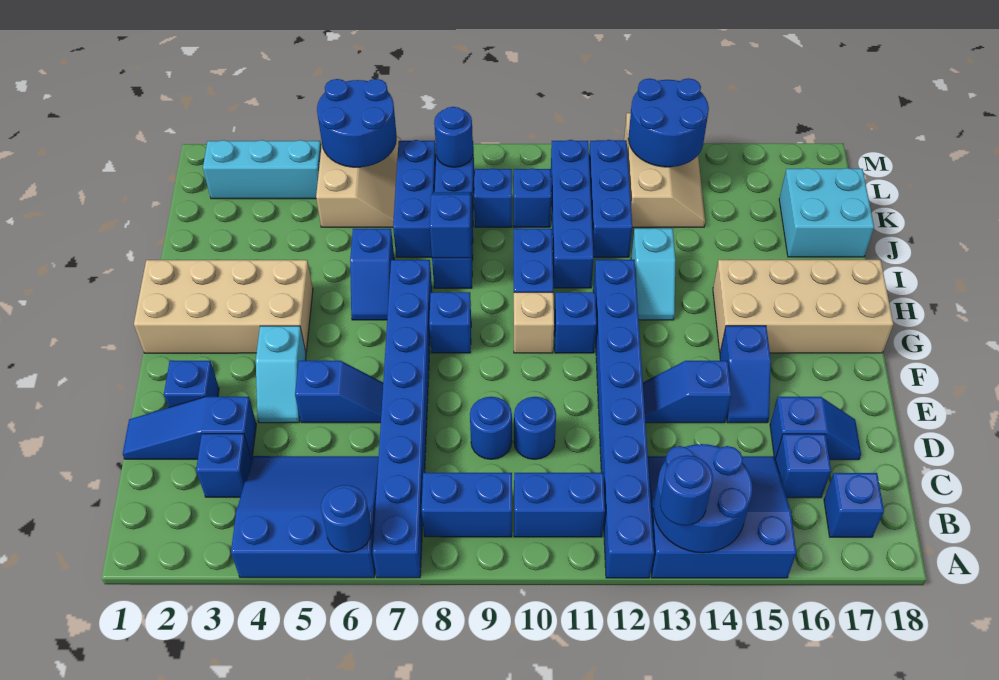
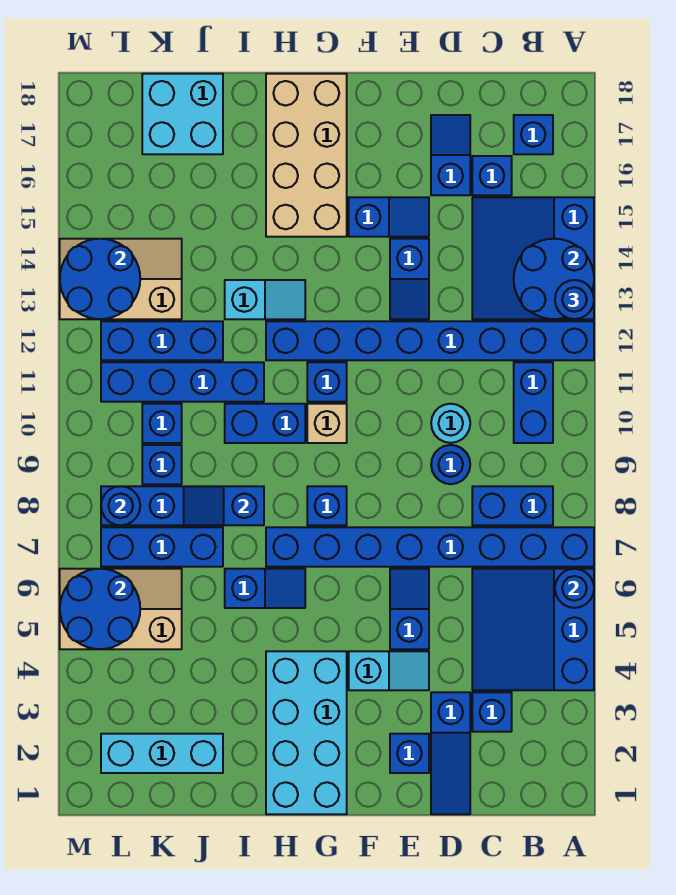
blue 1x2 brick [422,473,512,537] -> blue 1x2 brick turned to [472,486,553,525]
blue 1x1 round brick [514,397,556,459] -> cyan 1x1 round brick [431,404,470,443]
tan 2x4 brick [134,260,313,353] -> cyan 2x4 brick [266,651,347,814]
cyan 1x3 brick [203,140,321,199] -> cyan 1x3 brick turned to [101,734,223,773]

